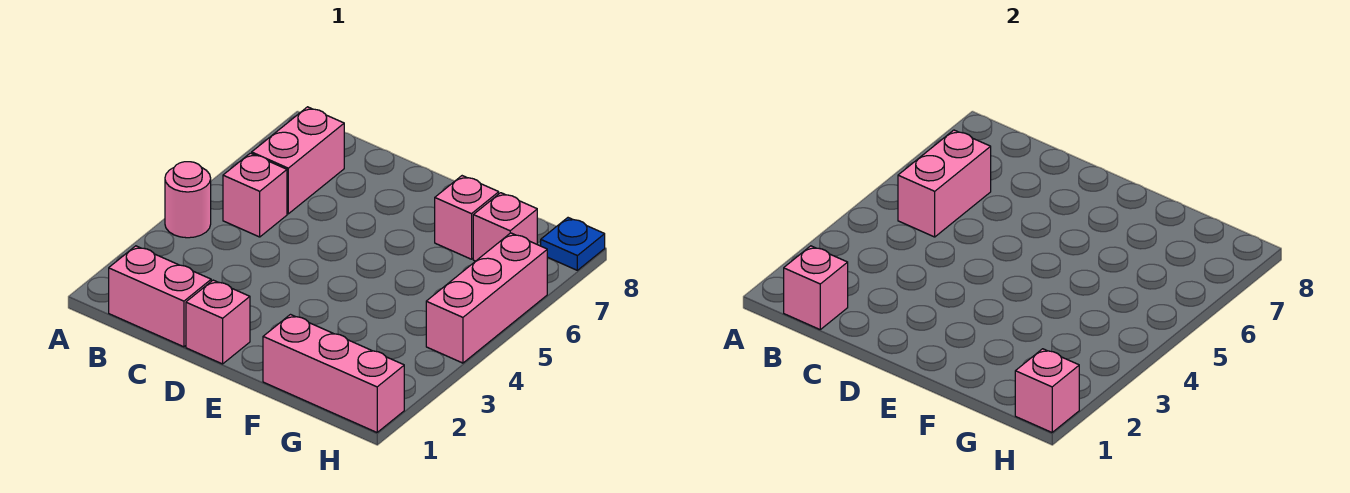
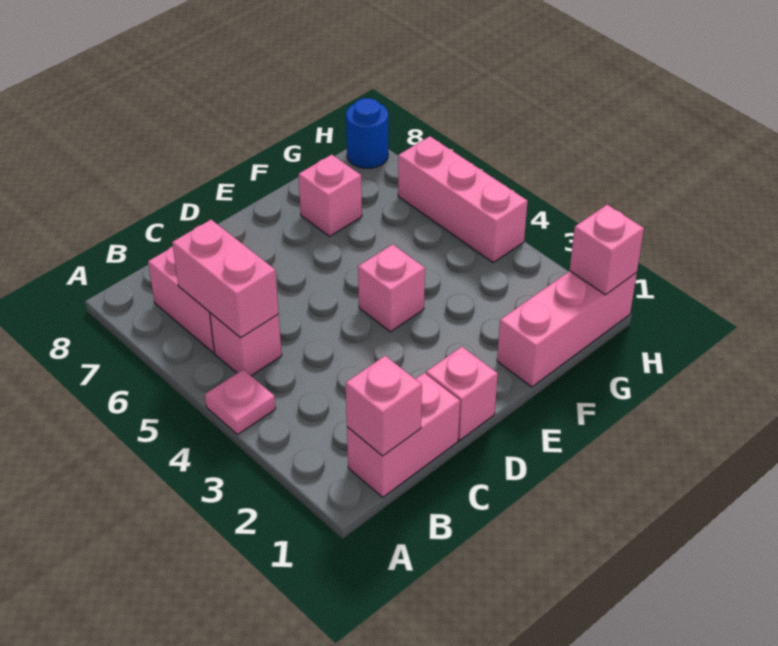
pink 1x1 round brick [165,162,211,238] -> pink 1x1 plate [205,369,276,435]
pink 1x1 brick [473,193,537,261] -> pink 1x1 brick moved to [358,244,425,332]
blue 1x1 plate [541,218,605,270] -> blue 1x1 round brick [346,98,388,168]

